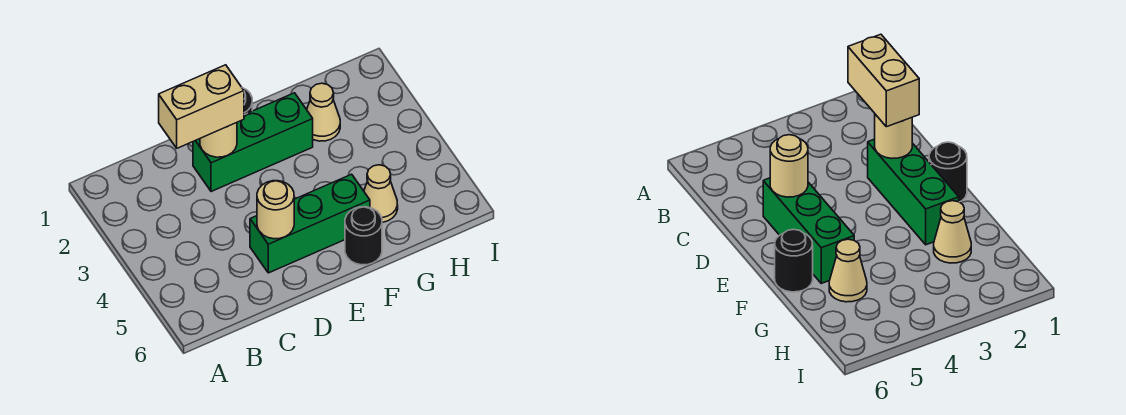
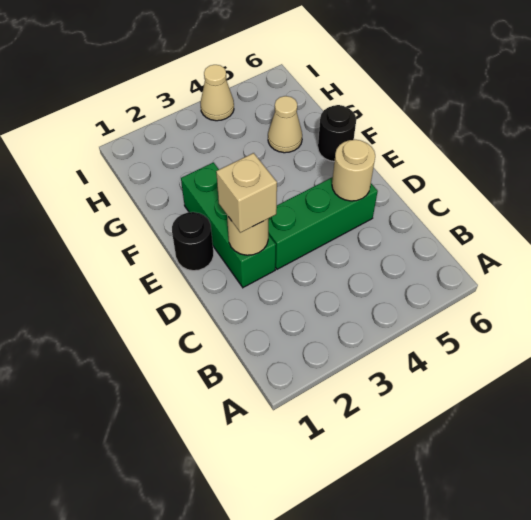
tan 1x2 brick [159,65,244,148] -> tan 1x1 brick [216,153,277,233]
green 1x3 brick [250,174,370,273] -> green 1x3 brick turned to [268,177,378,269]
tan 1x1 cone [307,83,340,141] -> tan 1x1 cone moved to [200,65,234,121]

